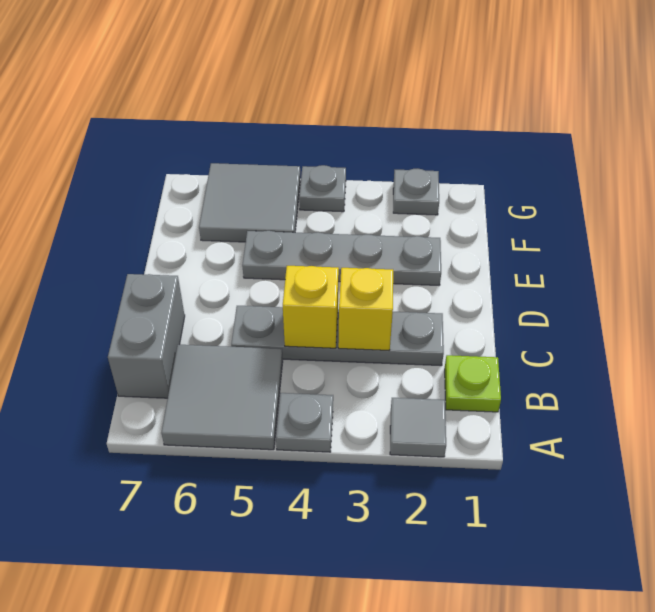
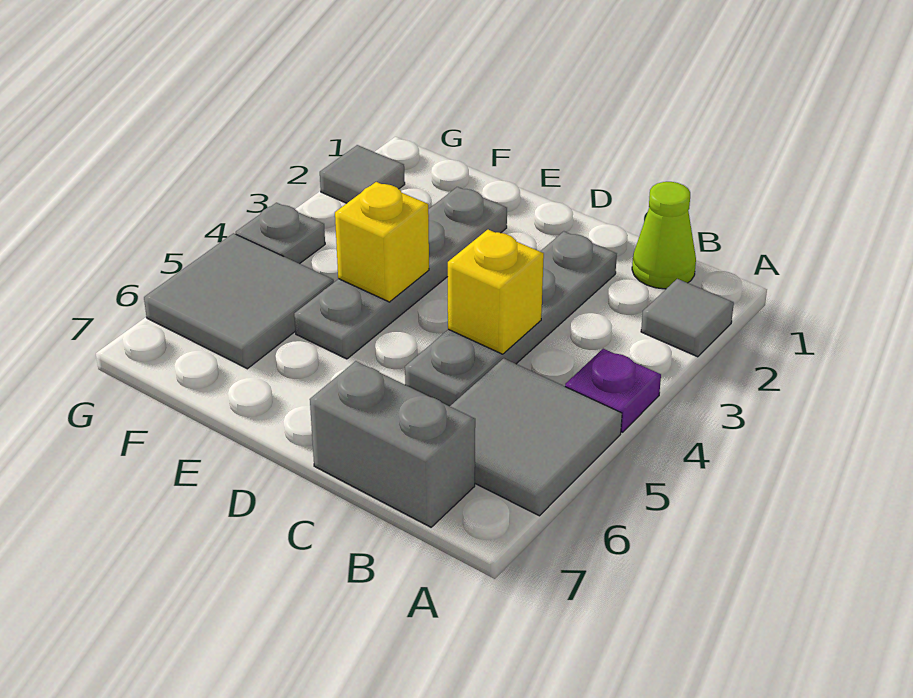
grey 1x1 plate [276,393,333,452] -> purple 1x1 plate [565,349,661,432]
lime 1x1 plate [445,355,501,412] -> lime 1x1 cone [632,182,696,289]
yellow 1x1 brick [338,268,393,350] -> yellow 1x1 brick moved to [335,182,429,302]
grey 1x1 plate [393,169,439,215] -> grey 1x1 tile [320,145,405,203]

